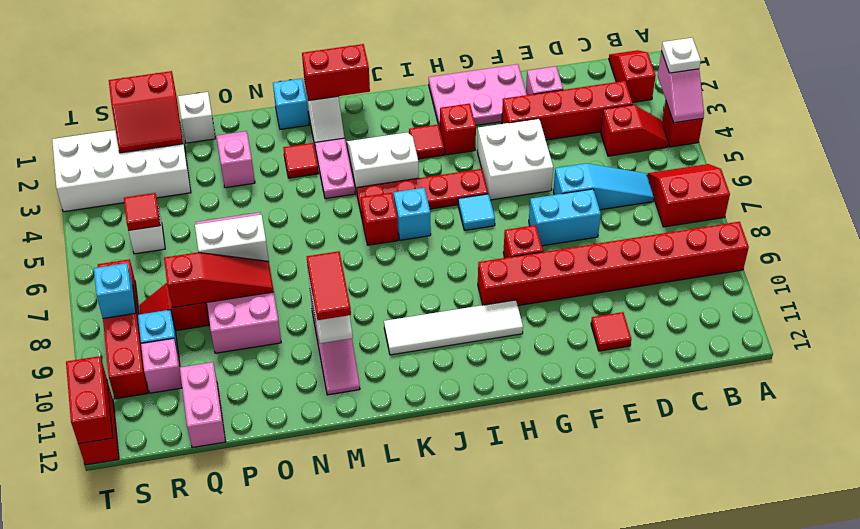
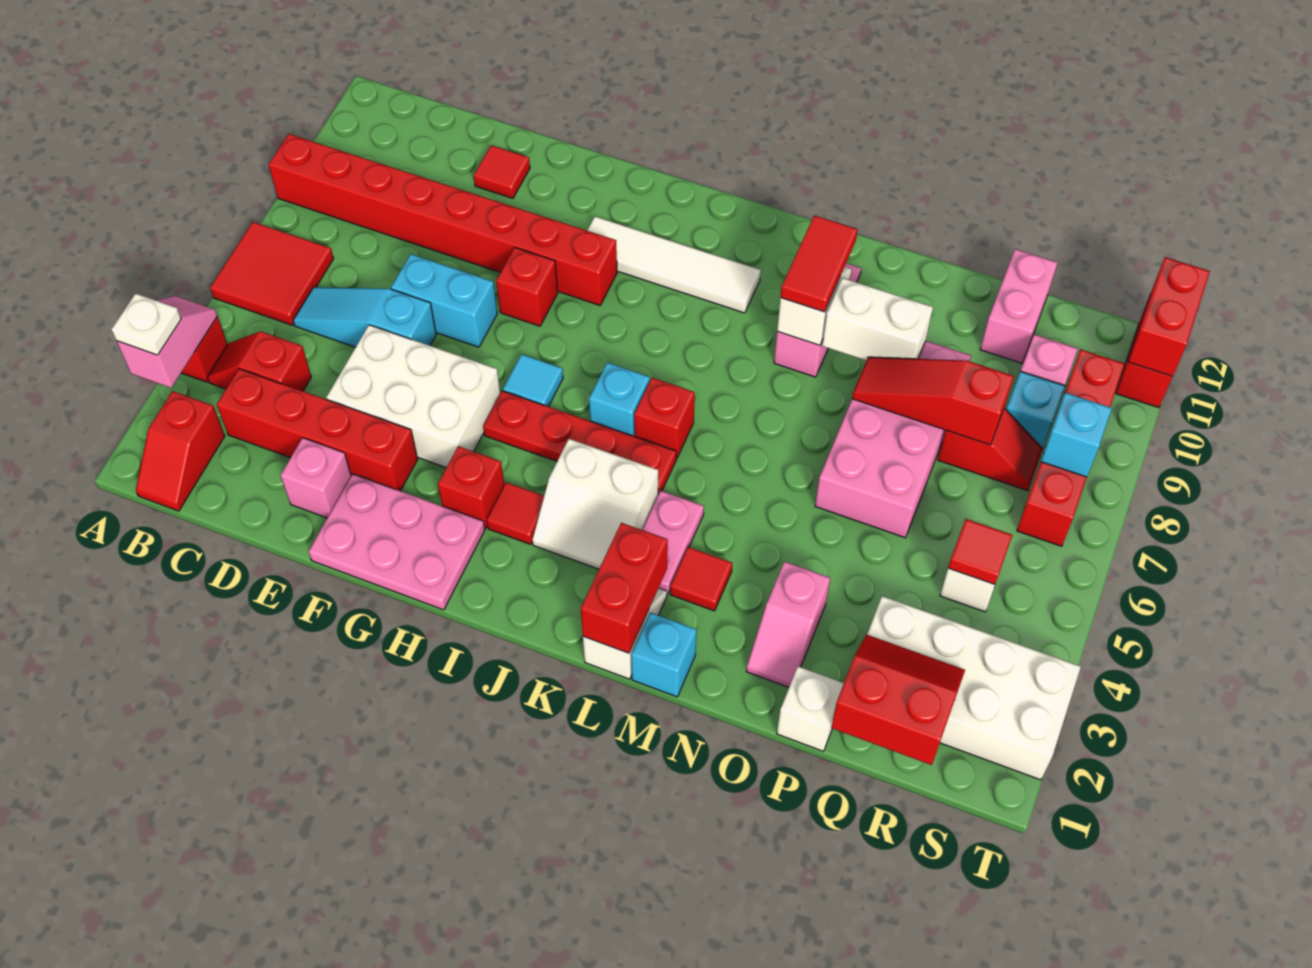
red 2x2 slope [647,164,730,227] -> red 2x2 tile [210,222,334,325]
white 2x2 brick [477,119,553,200] -> white 2x3 brick [326,325,500,468]
red 1x2 brick [302,44,370,100] -> red 1x2 brick turned to [581,523,668,653]
white 1x2 brick [195,215,269,261] -> white 1x2 brick moved to [822,278,933,361]

